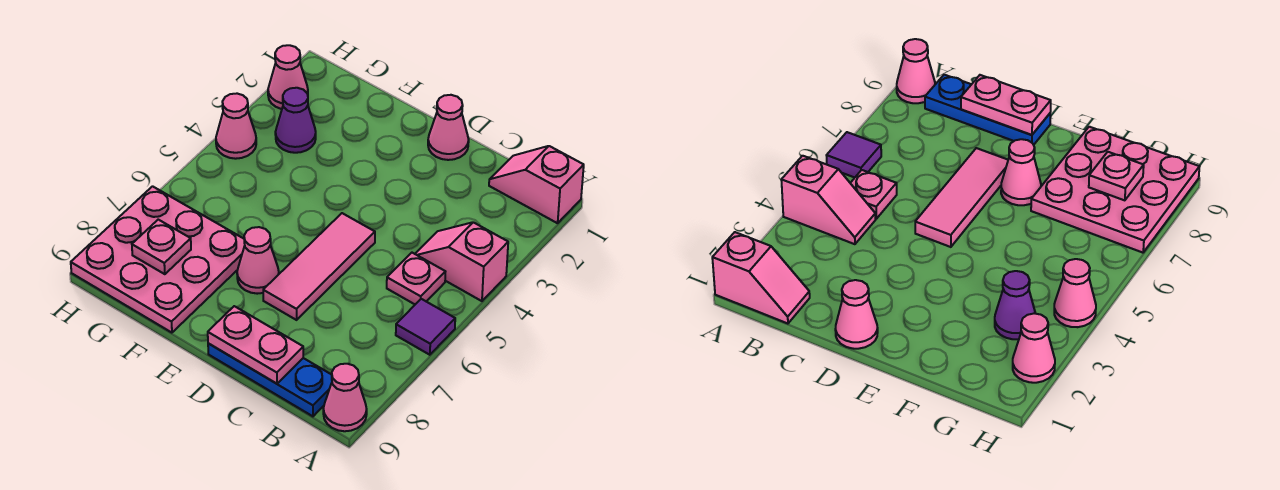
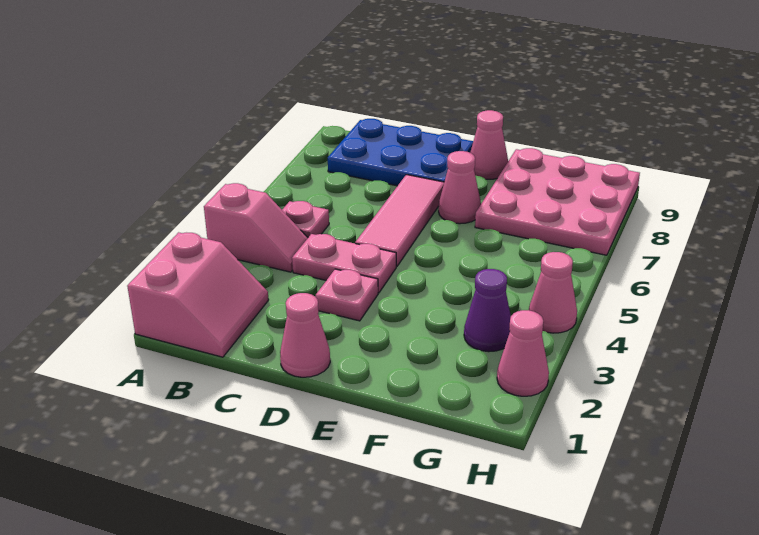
pink 1x2 slope [489,146,584,223] -> pink 2x2 slope [127,232,269,357]
purple 1x1 tile [396,299,455,355] -> none
pink 1x1 cone [323,364,367,431] -> pink 1x1 cone moved to [470,110,508,179]
blue 1x3 plate [208,343,332,416] -> blue 2x3 plate [328,119,473,186]
pink 1x2 plate [208,306,303,384] -> pink 1x2 plate moved to [292,234,396,293]
pink 1x1 plate [132,220,191,274] -> pink 1x1 plate moved to [316,269,378,321]

